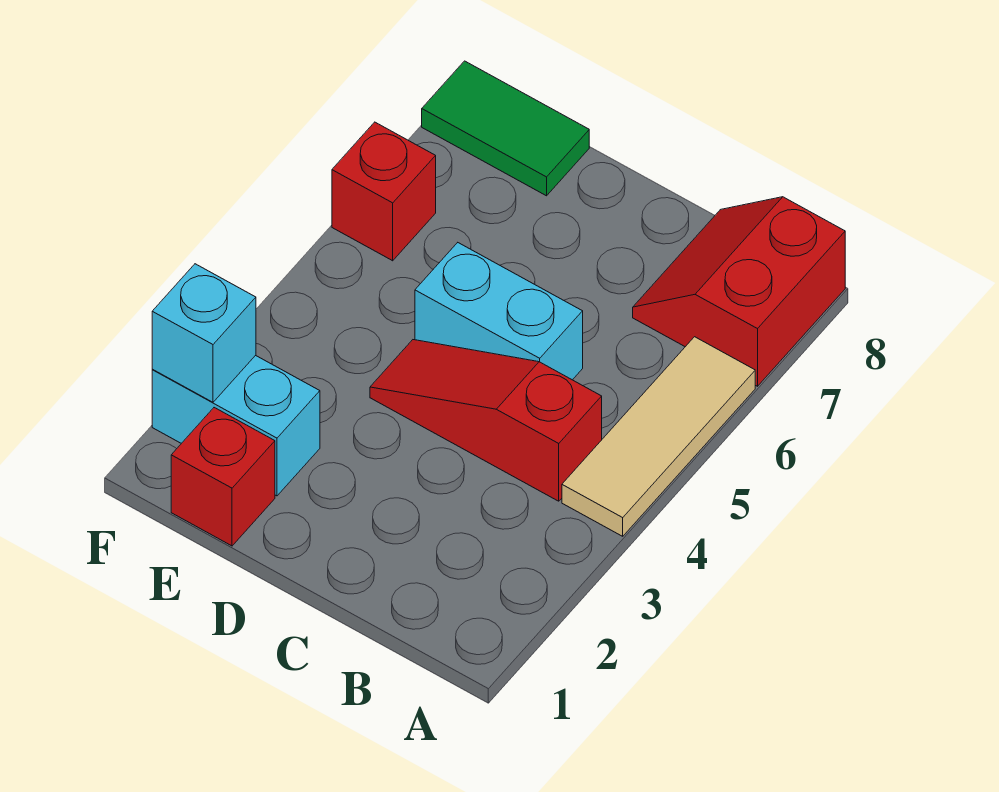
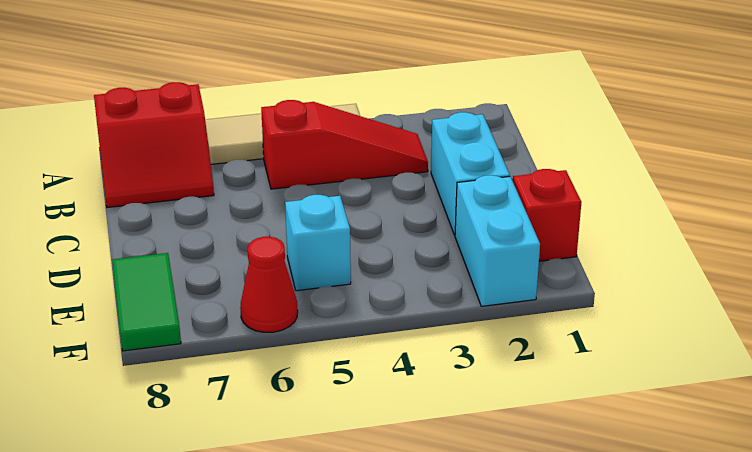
red 1x3 slope [370,340,602,501] -> red 1x3 slope turned to [261,100,428,189]
cyan 1x2 brick [415,243,583,380] -> cyan 1x2 brick moved to [431,112,510,235]
cyan 1x1 brick [152,264,256,402] -> cyan 1x1 brick moved to [285,195,351,291]
red 1x1 brick [332,122,436,261] -> red 1x1 cone [240,237,298,332]

